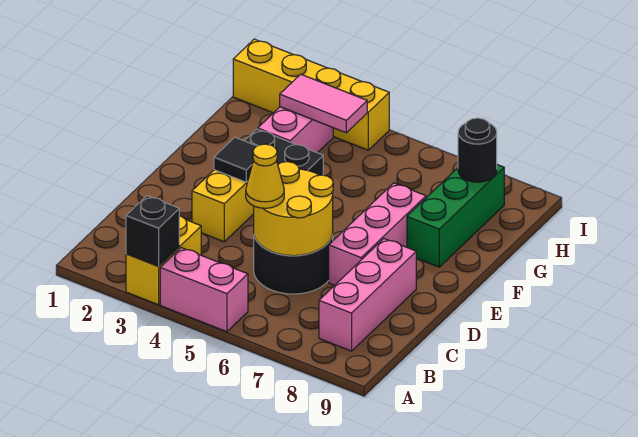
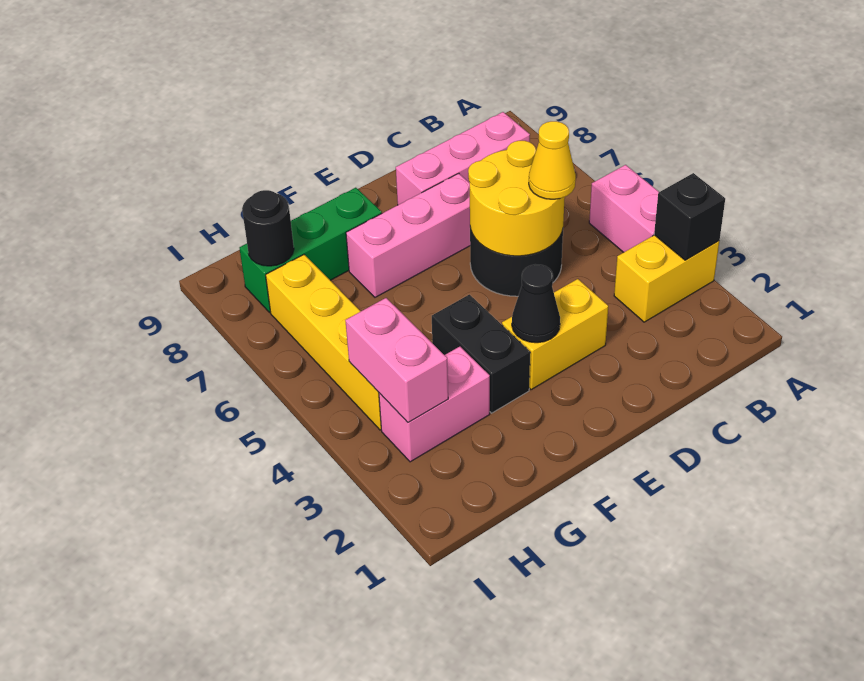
black 1x1 tile [214,137,257,182] -> black 1x1 cone [512,264,560,343]
pink 1x2 tile [280,74,367,133] -> pink 1x2 brick [345,298,448,422]
yellow 1x4 brick [233,39,389,150] -> yellow 1x4 brick moved to [266,255,381,430]

